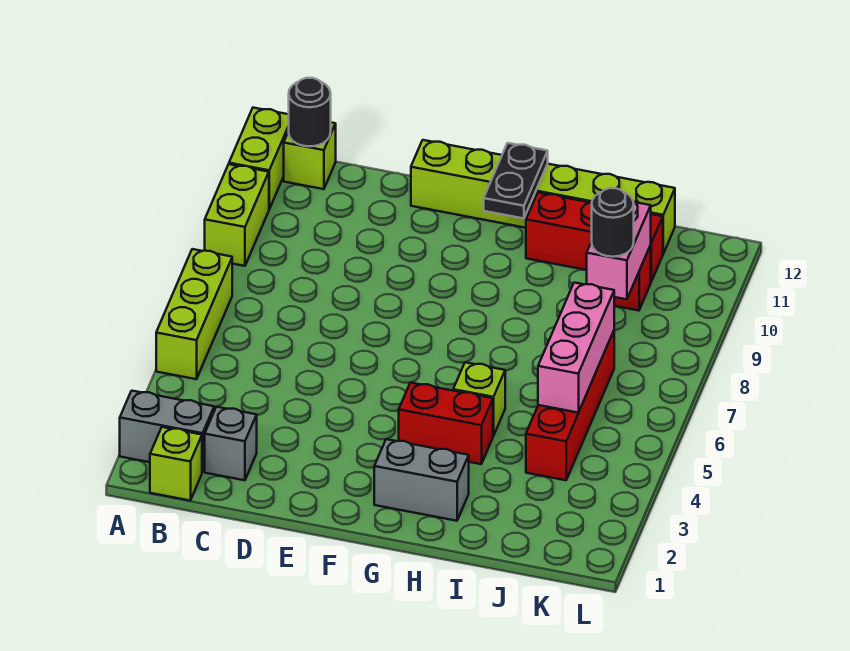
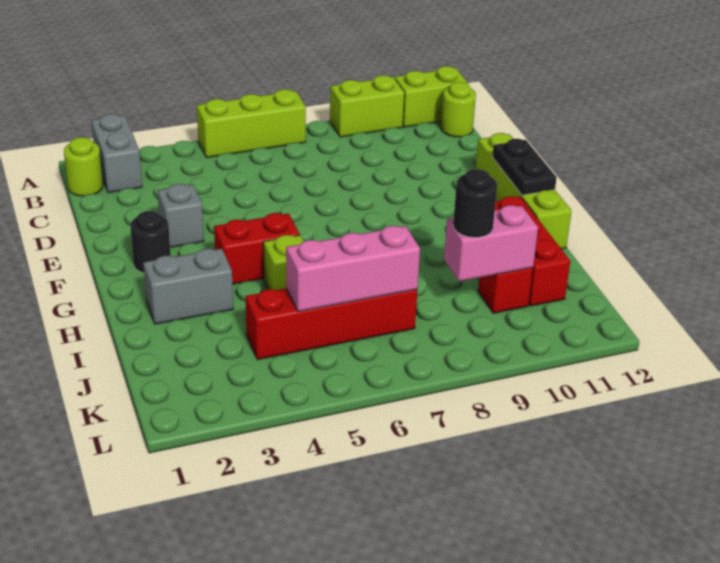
lime 1x1 brick [150,427,202,500] -> lime 1x1 round brick [64,137,103,196]
lime 1x1 brick [284,123,336,189] -> lime 1x1 round brick [441,82,476,137]
black 1x1 round brick [289,78,331,146] -> black 1x1 round brick moved to [130,211,171,273]
grey 1x1 brick [205,407,257,480] -> grey 1x1 brick moved to [157,184,204,248]
lime 1x6 brick [411,140,675,254] -> lime 1x4 brick [476,133,572,249]
grey 1x2 brick [374,439,469,521] -> grey 1x2 brick turned to [143,249,233,324]
red 1x2 brick [399,383,493,464] -> red 1x2 brick turned to [214,213,300,284]
black 1x2 plate [484,143,548,219] -> black 1x2 plate turned to [492,139,557,195]

